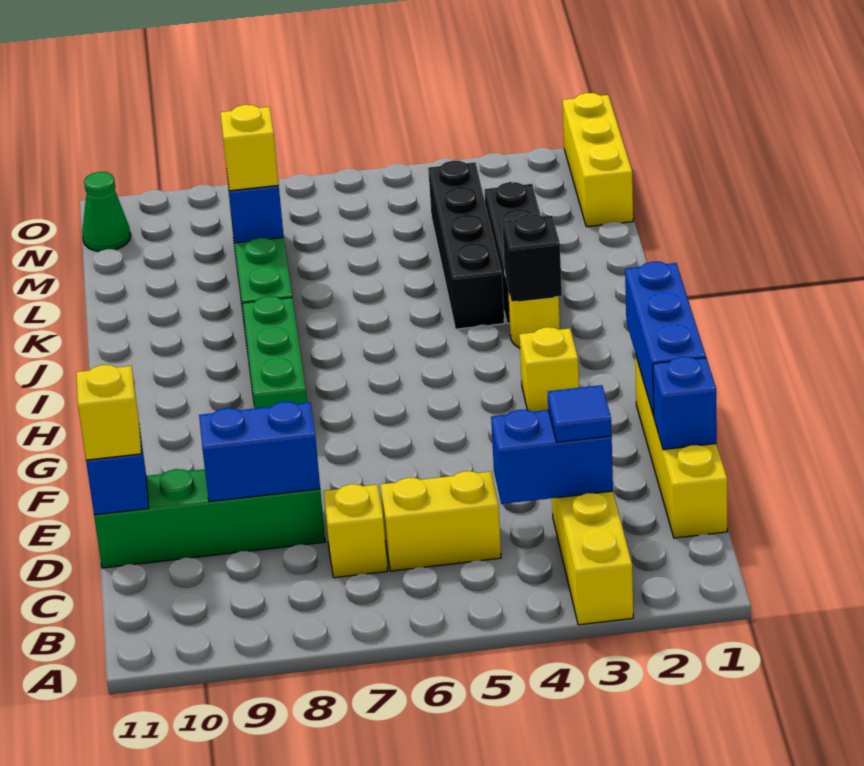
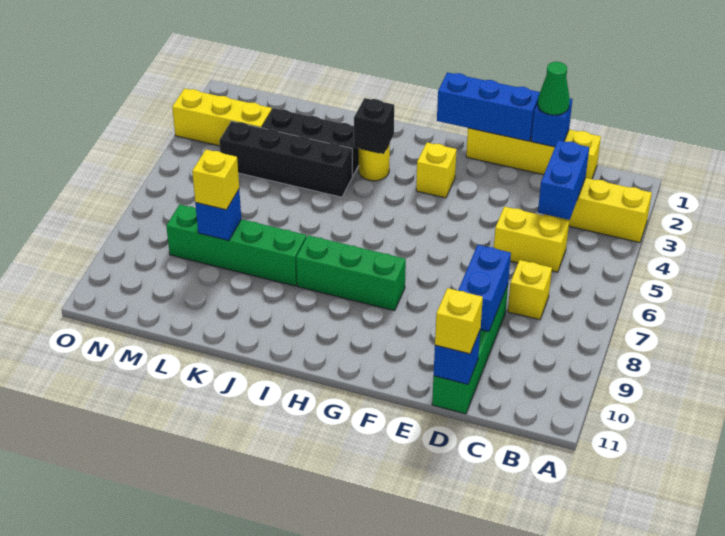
blue 1x1 tile [548,385,612,442] -> none
yellow 1x2 brick [381,471,501,571] -> yellow 1x2 brick turned to [494,207,569,272]
yellow 1x3 brick [563,93,633,227] -> yellow 1x3 brick moved to [172,88,272,146]
green 1x1 cone [82,172,131,251] -> green 1x1 cone moved to [538,62,570,115]

